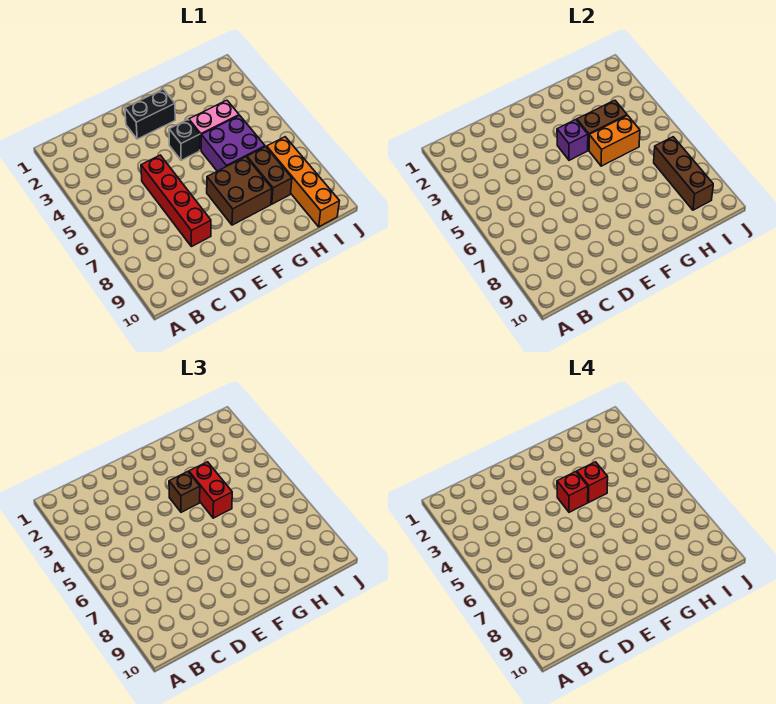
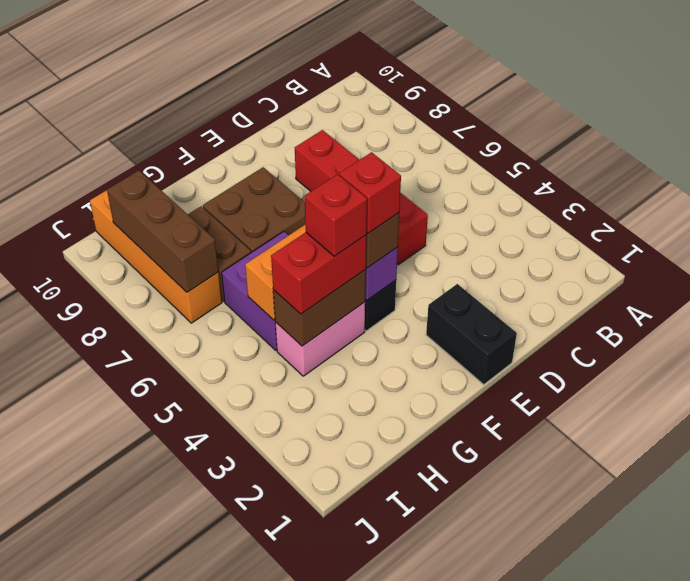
black 1x2 brick [125,89,175,139] -> black 1x2 brick turned to [426,284,517,385]
red 1x2 brick [189,462,232,518] -> red 1x2 brick turned to [271,232,366,314]

